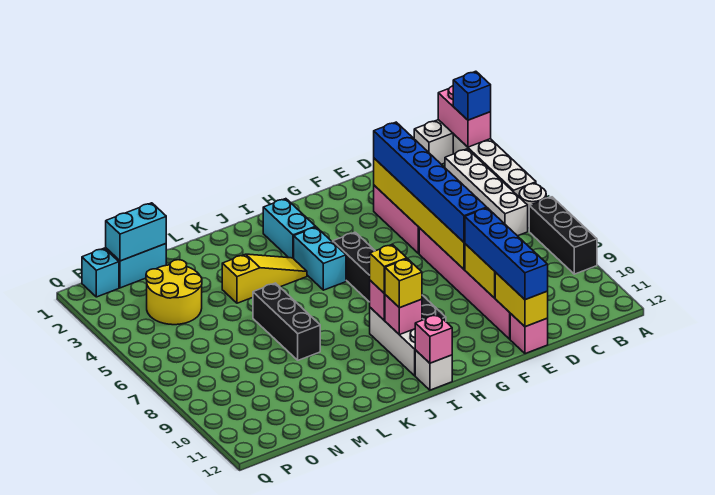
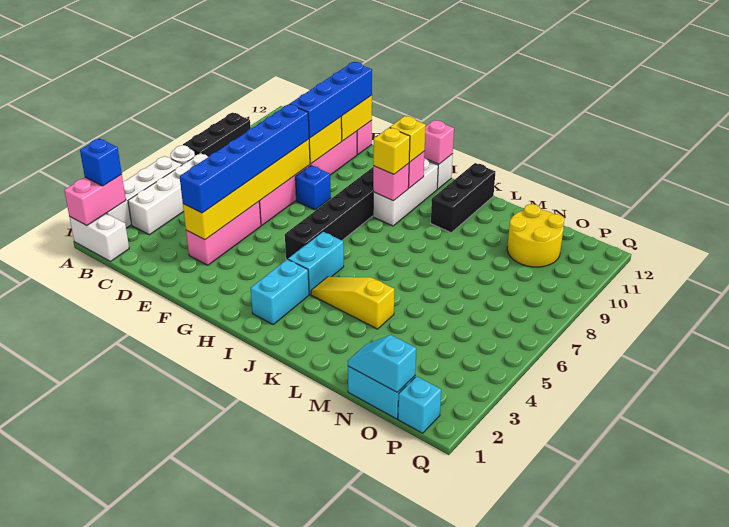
none -> blue 1x1 brick [295,165,331,210]
black 1x3 brick [253,283,320,360] -> black 1x3 brick moved to [431,163,495,233]
cyan 1x2 brick [106,203,166,261] -> cyan 1x2 slope [348,335,416,392]
yellow 2x2 round brick [146,260,202,325] -> yellow 2x2 round brick moved to [507,204,564,267]

